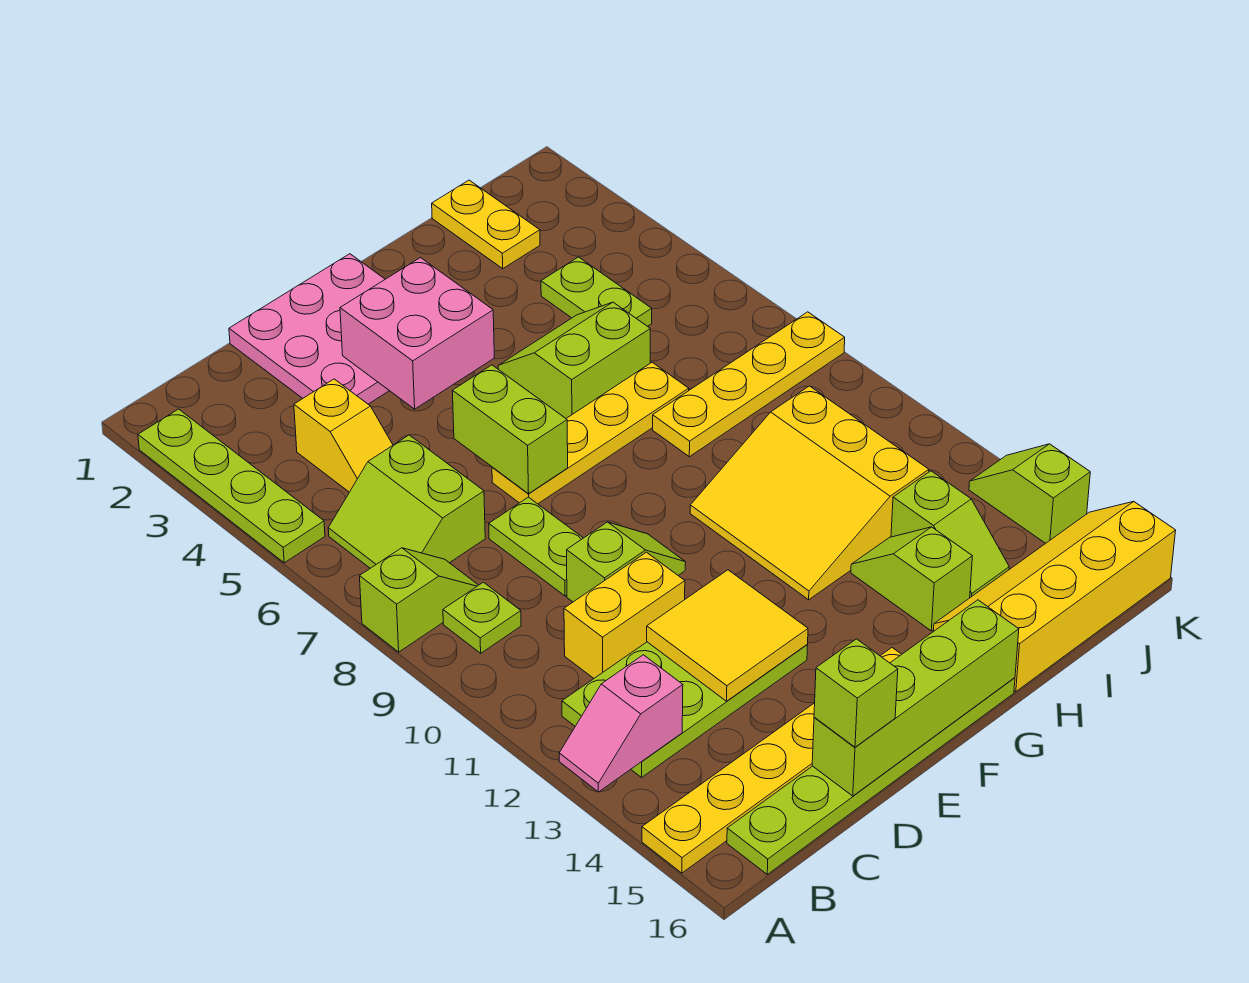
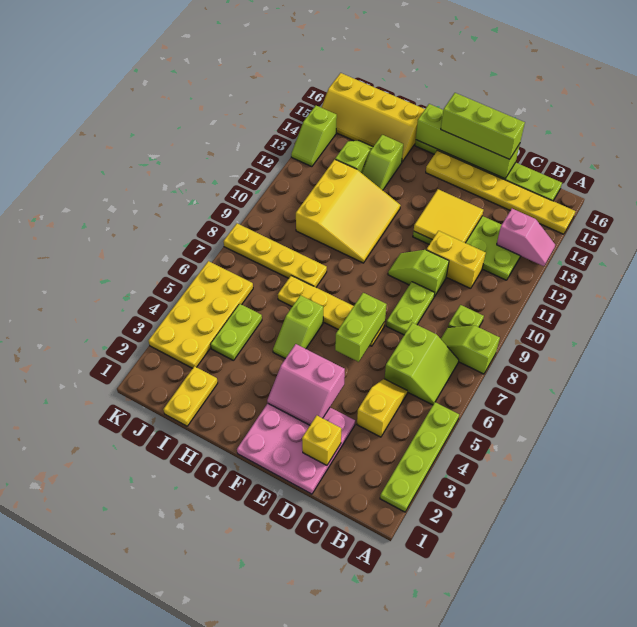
none -> yellow 1x1 brick [302,416,341,465]
lime 1x1 brick [814,639,898,747] -> lime 1x3 brick [441,93,525,159]
pink 2x2 brick [340,258,494,409] -> pink 2x2 slope [267,344,345,425]
lime 2x2 slope [498,302,650,418] -> lime 1x2 slope [273,295,323,359]
none -> yellow 2x4 plate [149,261,253,368]

